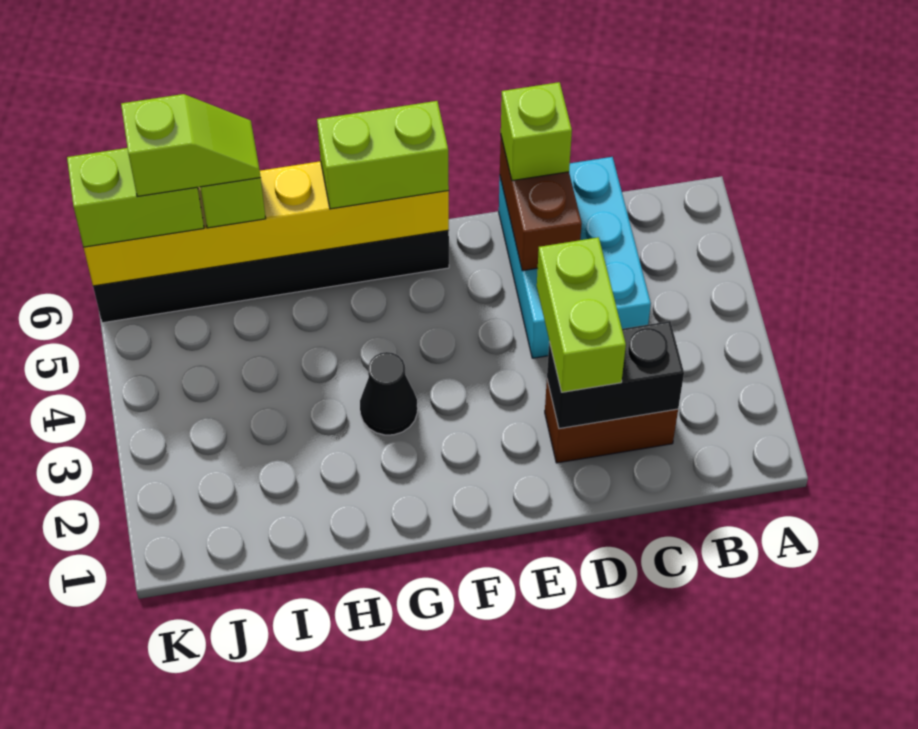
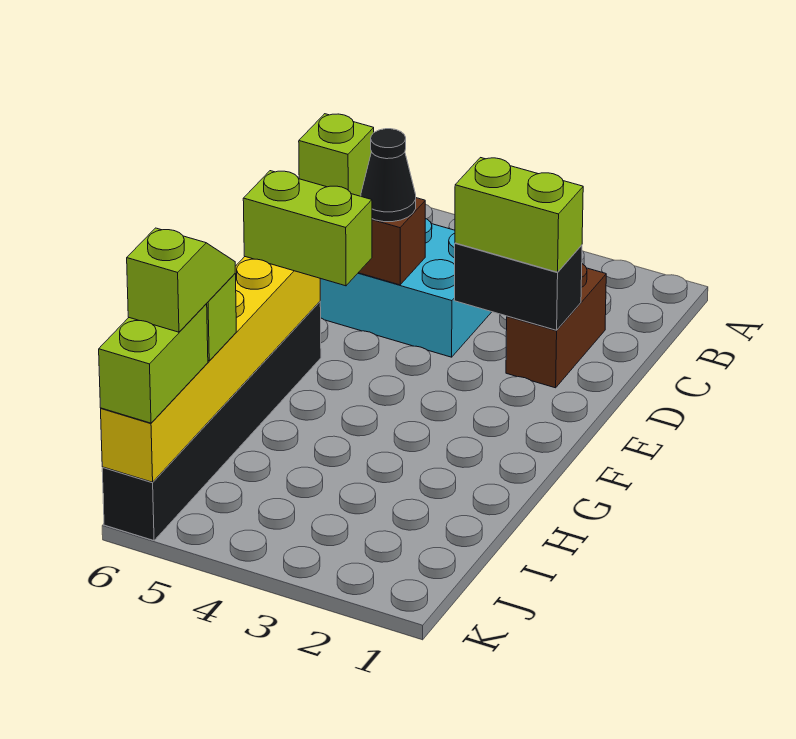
black 1x2 brick [547,321,684,429] -> black 1x2 brick turned to [454,243,582,330]
lime 1x2 brick [317,101,449,209] -> lime 1x2 brick turned to [243,171,372,286]
black 1x1 cone [360,352,417,435] -> black 1x1 cone moved to [361,129,416,222]

